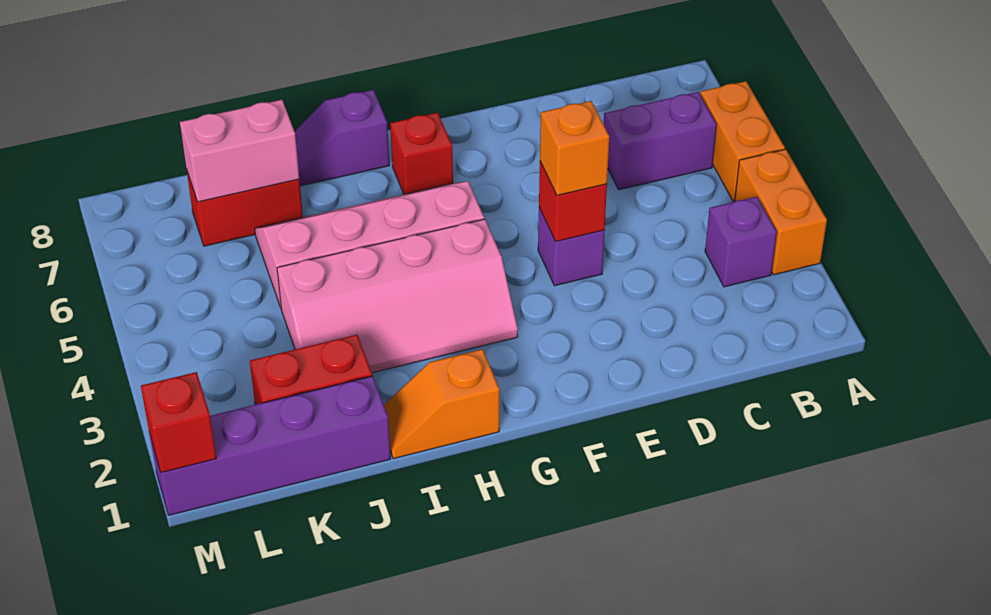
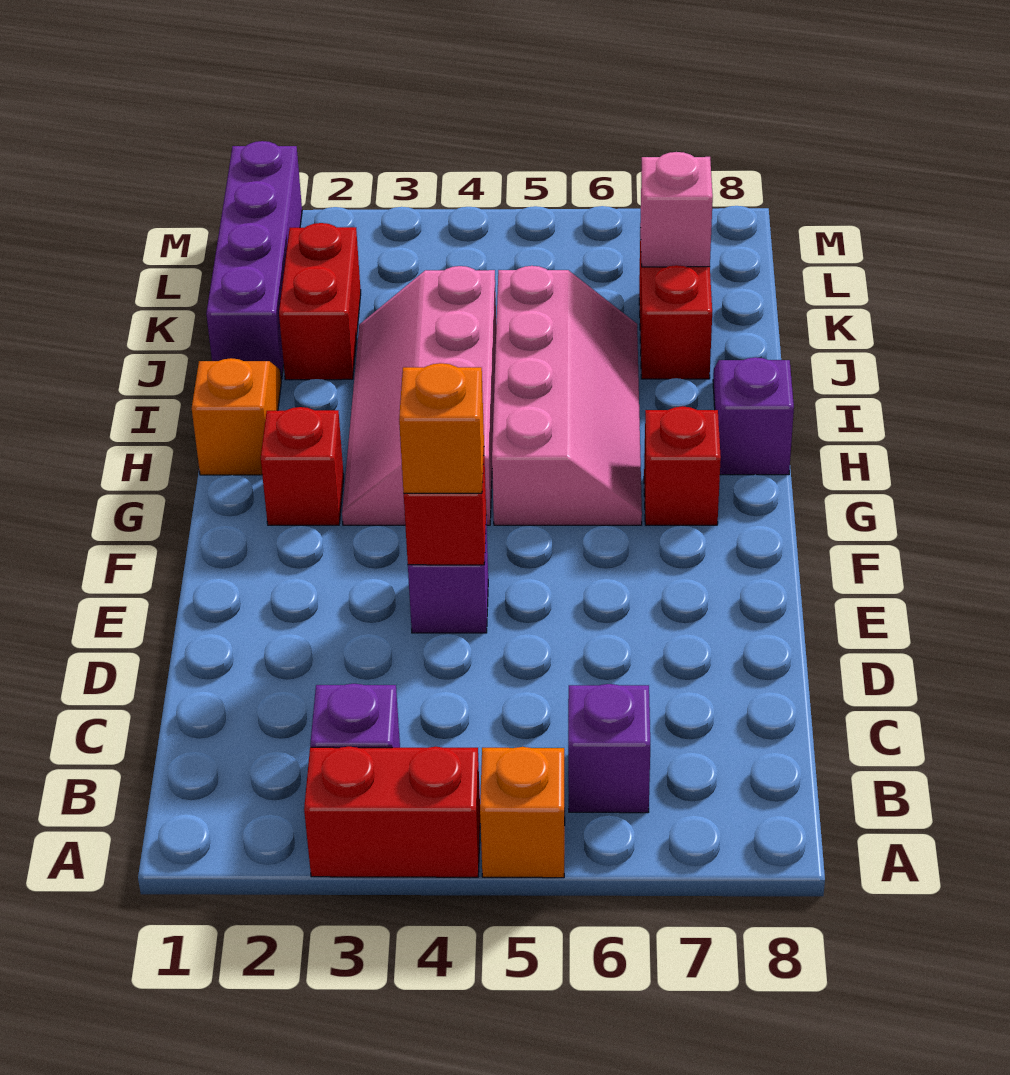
orange 1x2 brick [735,149,827,275] -> red 1x2 brick [304,746,480,877]
orange 1x2 brick [701,81,785,202] -> orange 1x1 brick [480,747,565,878]
purple 1x2 brick [604,92,717,190] -> purple 1x1 brick [568,684,650,813]
pink 1x2 brick [180,100,299,202] -> pink 1x1 brick [640,152,713,267]
red 1x1 brick [141,372,216,473] -> red 1x1 brick moved to [261,407,344,525]

